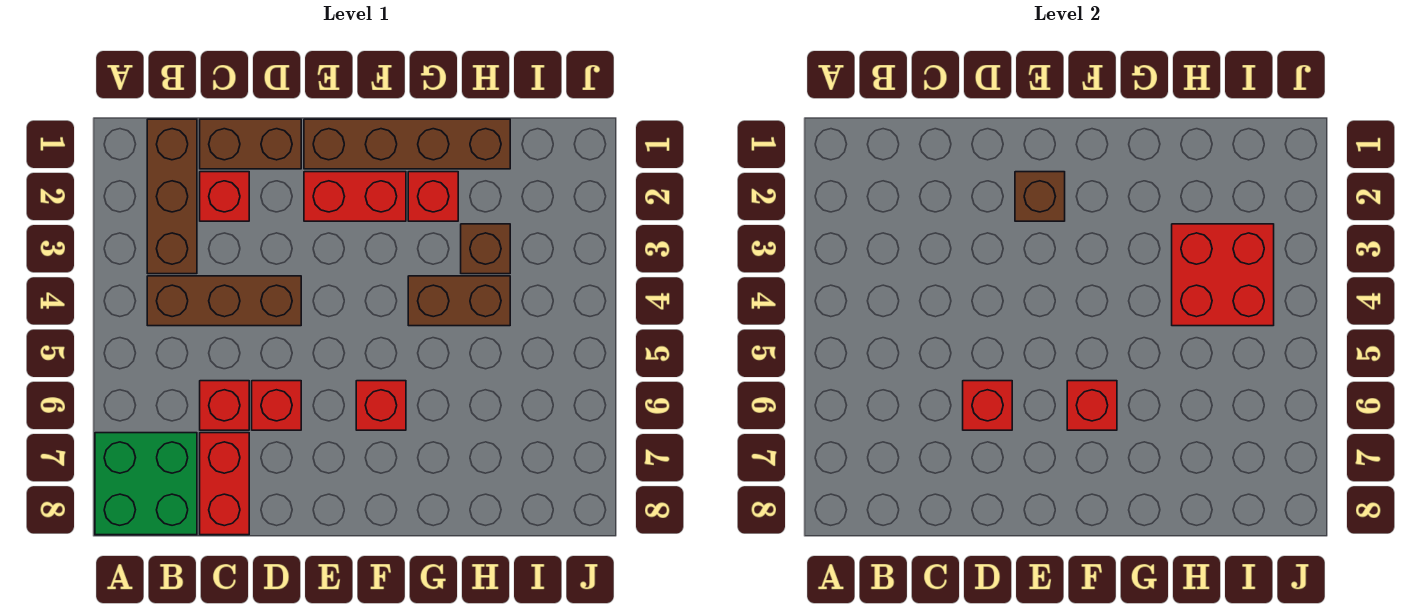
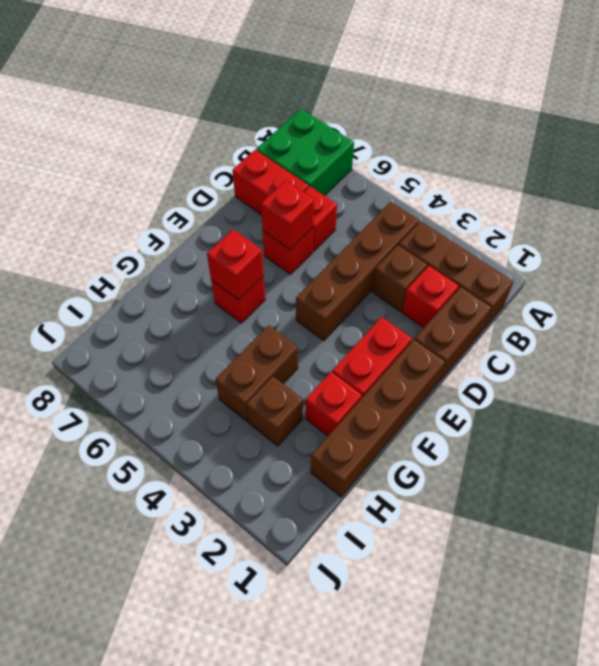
brown 1x3 brick [147,276,301,326] -> brown 1x4 brick [296,202,419,341]
brown 1x1 brick [1015,172,1065,221] -> brown 1x1 brick moved to [372,245,427,312]
red 2x2 brick [1172,224,1274,326] -> none

